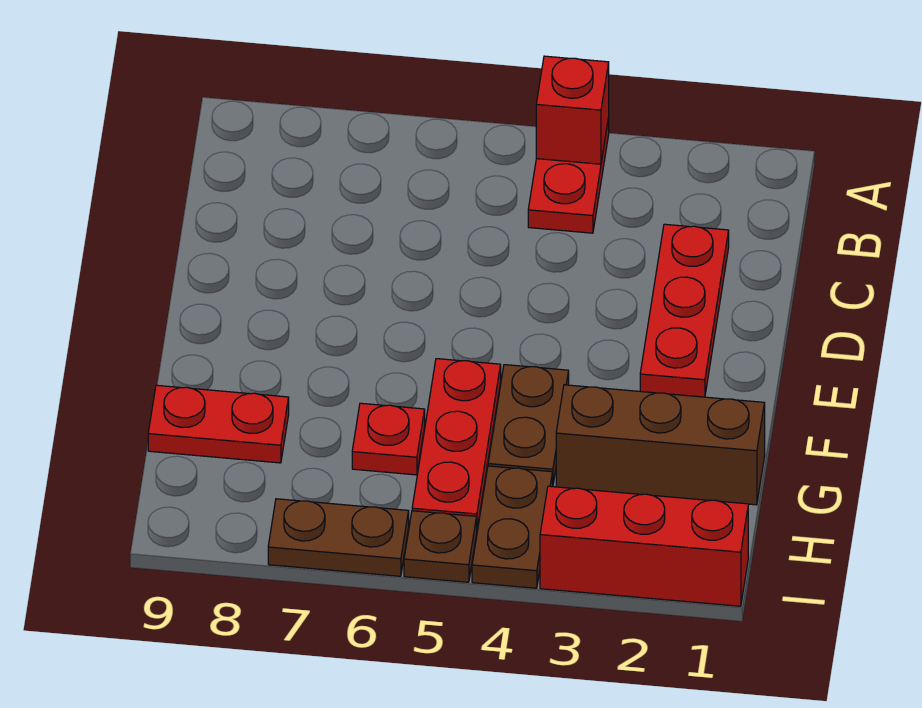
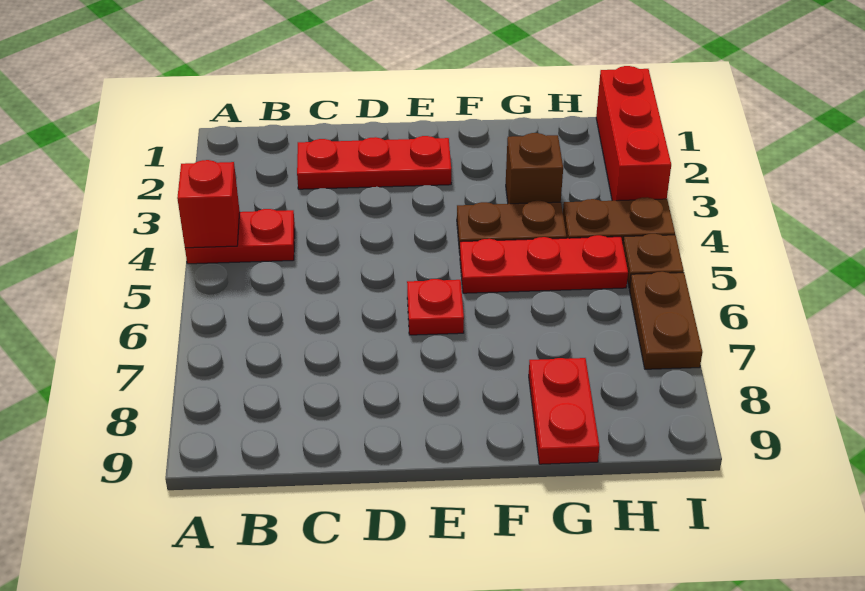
brown 1x3 brick [556,385,765,505] -> brown 1x1 brick [506,133,563,204]
red 1x1 plate [352,403,425,475] -> red 1x1 plate moved to [407,279,464,335]

